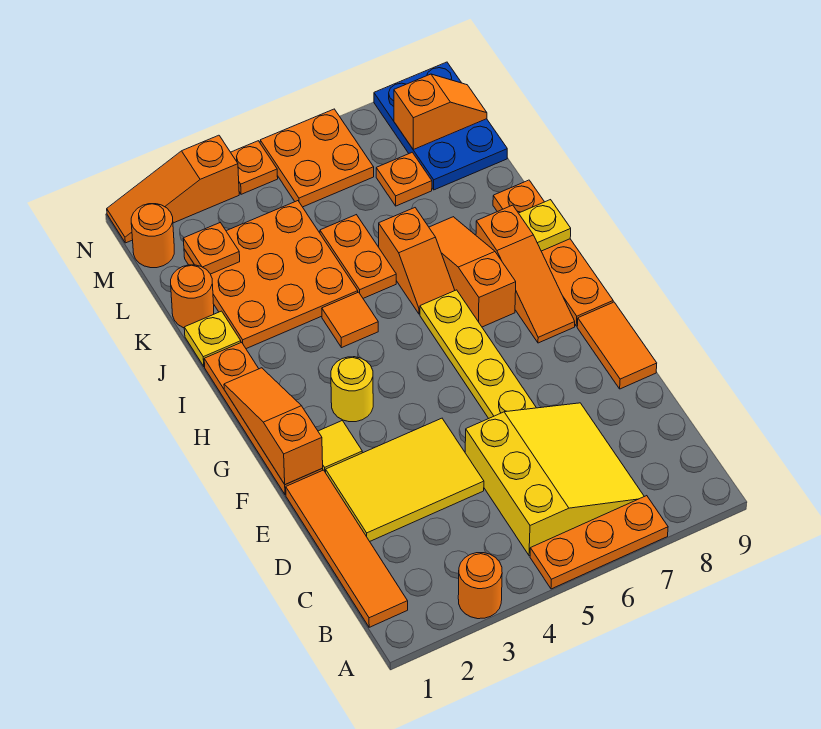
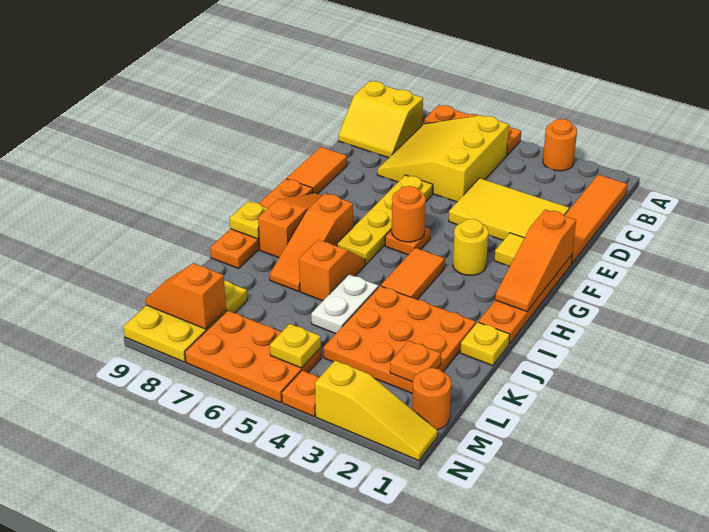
none -> yellow 2x2 slope [338,81,423,158]
orange 1x1 tile [322,292,378,348] -> orange 1x2 tile [381,248,445,299]
orange 1x2 plate [320,215,396,298] -> white 1x2 plate [311,274,378,334]
orange 1x1 round brick [171,265,214,328] -> orange 1x1 round brick moved to [392,186,426,242]
orange 1x1 plate [376,152,432,206] -> orange 1x1 plate moved to [385,227,431,255]
blue 2x3 plate [374,62,507,190] -> yellow 2x3 plate [124,281,247,362]
orange 2x2 plate [260,109,374,207] -> orange 2x3 plate [185,310,321,402]
none -> yellow 1x1 plate [270,324,321,368]
orange 1x3 slope [107,135,239,243] -> yellow 1x3 slope [315,360,438,460]

